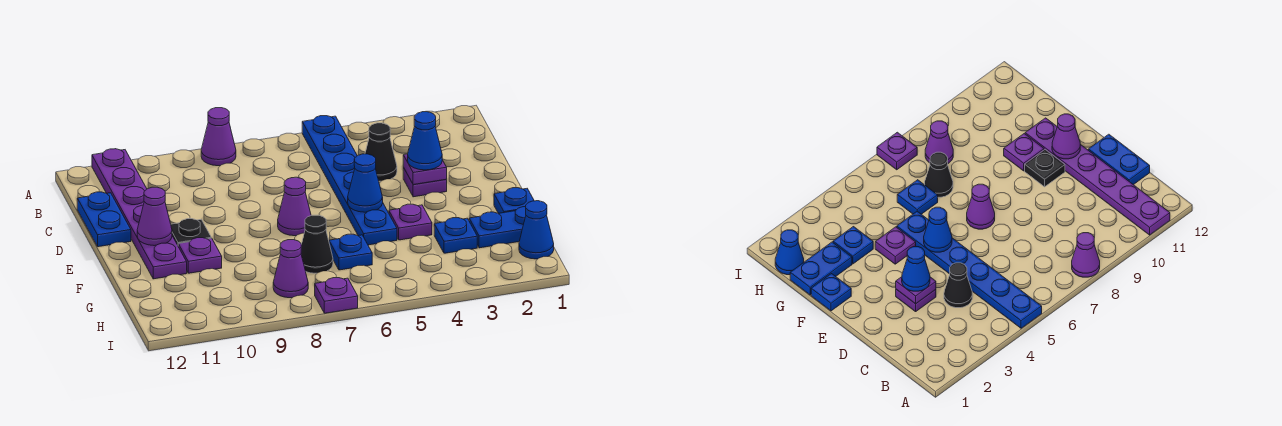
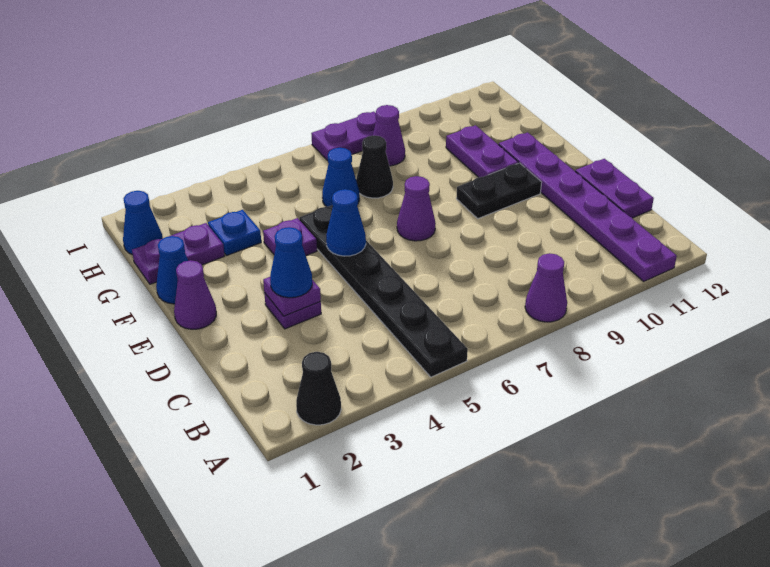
blue 1x6 plate [302,116,397,245] -> black 1x6 plate [299,205,468,377]
black 1x1 cone [365,123,397,181] -> black 1x1 cone moved to [296,352,341,425]
blue 1x2 plate [77,192,131,247] -> purple 1x2 plate [575,159,654,218]
black 1x1 plate [171,219,211,245] -> black 1x2 plate [456,163,542,218]
purple 1x1 cone [137,187,172,246] -> purple 1x1 cone moved to [174,260,216,329]
blue 1x1 plate [494,188,534,213] -> blue 1x1 cone [156,236,188,304]
purple 1x1 plate [178,238,222,273] -> purple 1x2 plate [446,125,518,177]
blue 1x2 plate [469,207,526,248] -> purple 1x2 plate [132,223,225,284]
blue 1x1 plate [329,234,372,270] -> blue 1x1 cone [322,148,360,207]
purple 1x1 plate [315,278,358,313] -> purple 1x2 plate [311,112,376,161]

